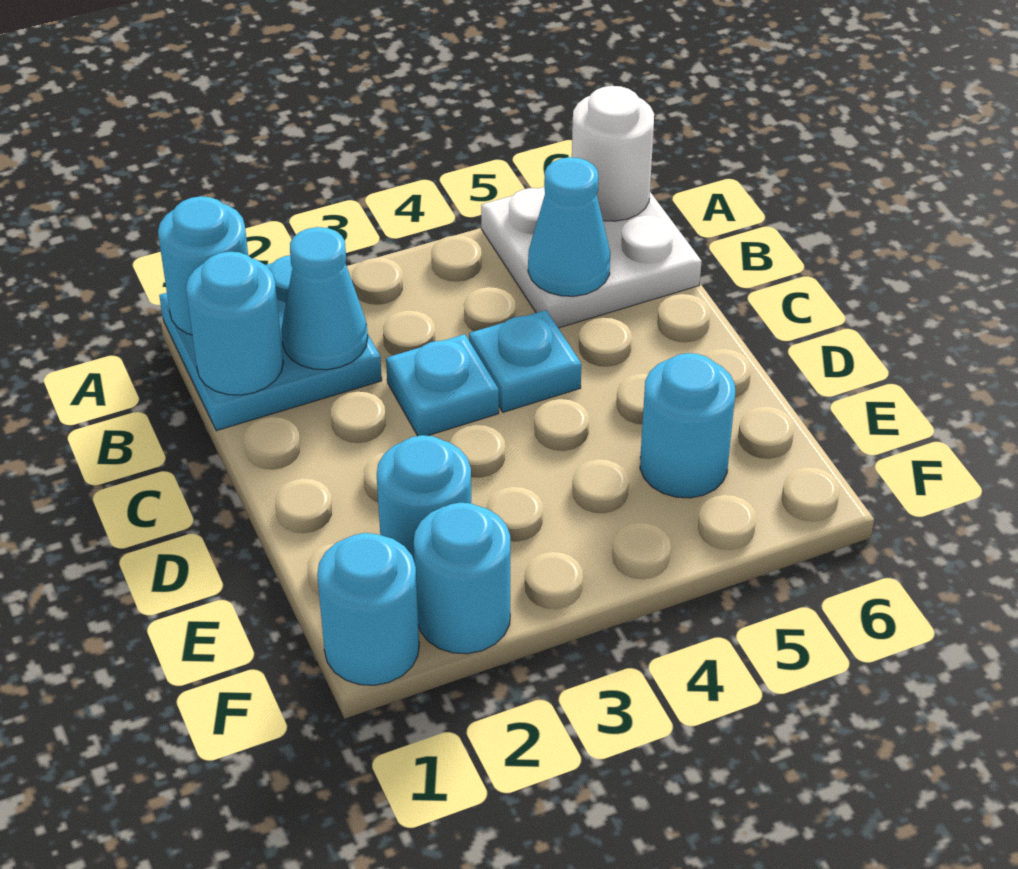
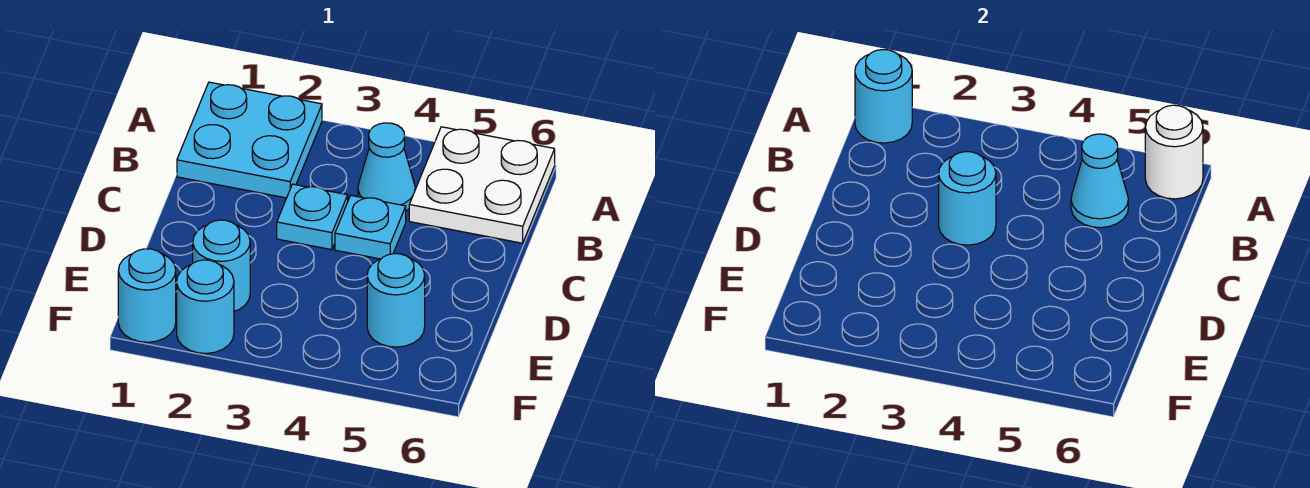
cyan 1x1 round brick [186,252,283,395] -> cyan 1x1 round brick moved to [939,152,996,245]
cyan 1x1 cone [281,227,368,370] -> cyan 1x1 cone moved to [358,123,415,211]

